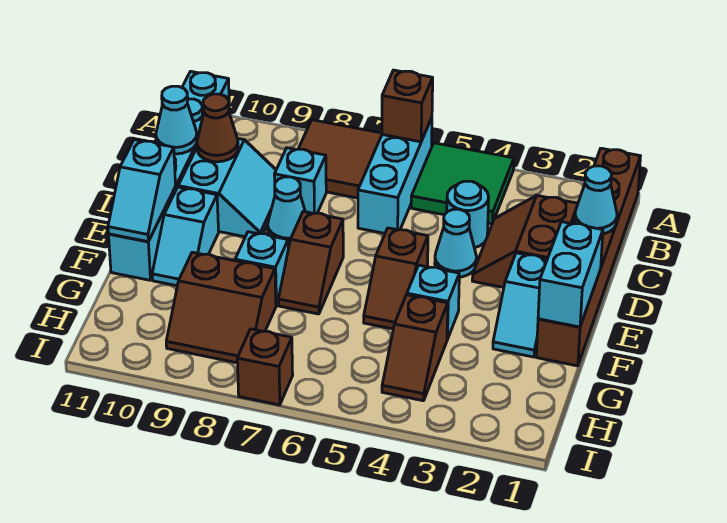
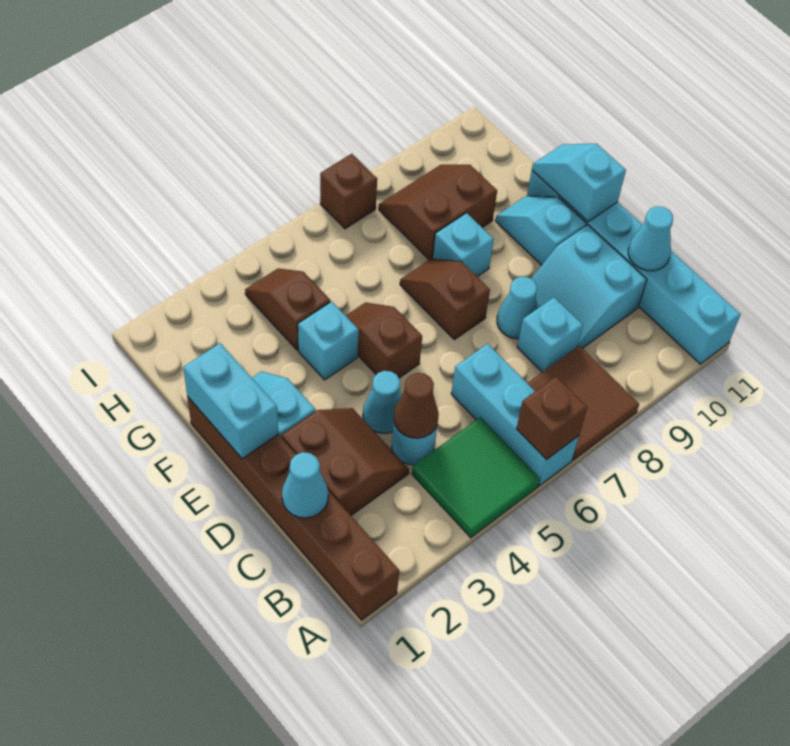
brown 1x1 cone [197,94,238,162] -> brown 1x1 cone moved to [394,373,439,438]

